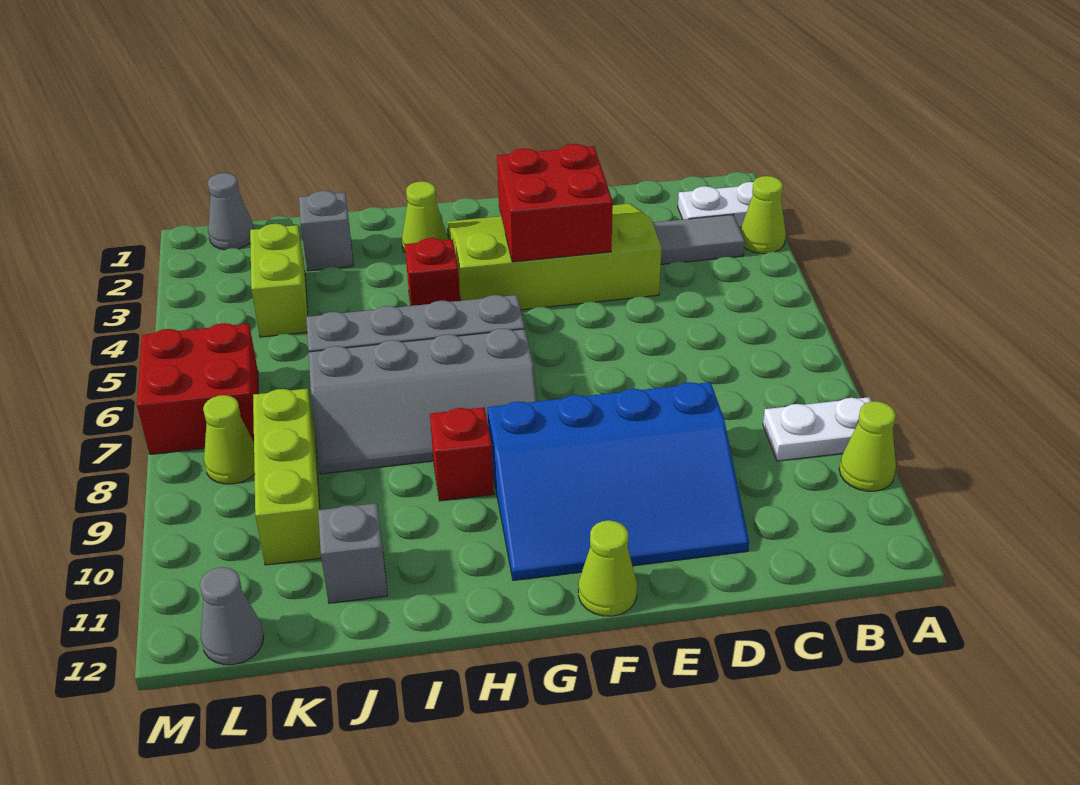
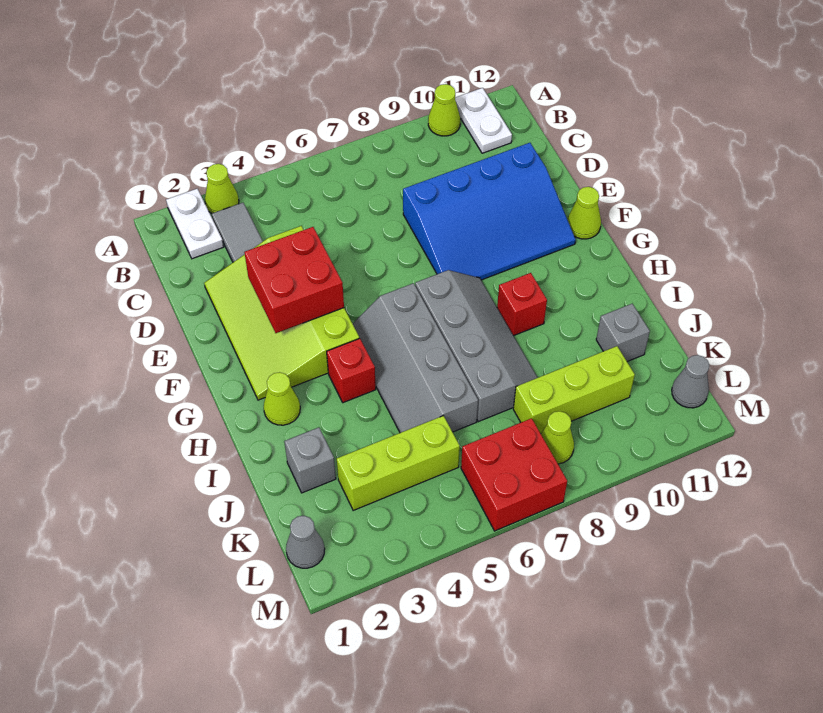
white 1x2 plate [763,397,871,461] -> white 1x2 plate moved to [455,88,512,153]
blue 3x4 slope [487,382,749,580] -> blue 3x4 slope turned to [403,143,576,280]
lime 1x2 brick [250,224,308,337] -> lime 1x3 brick [337,416,460,510]

